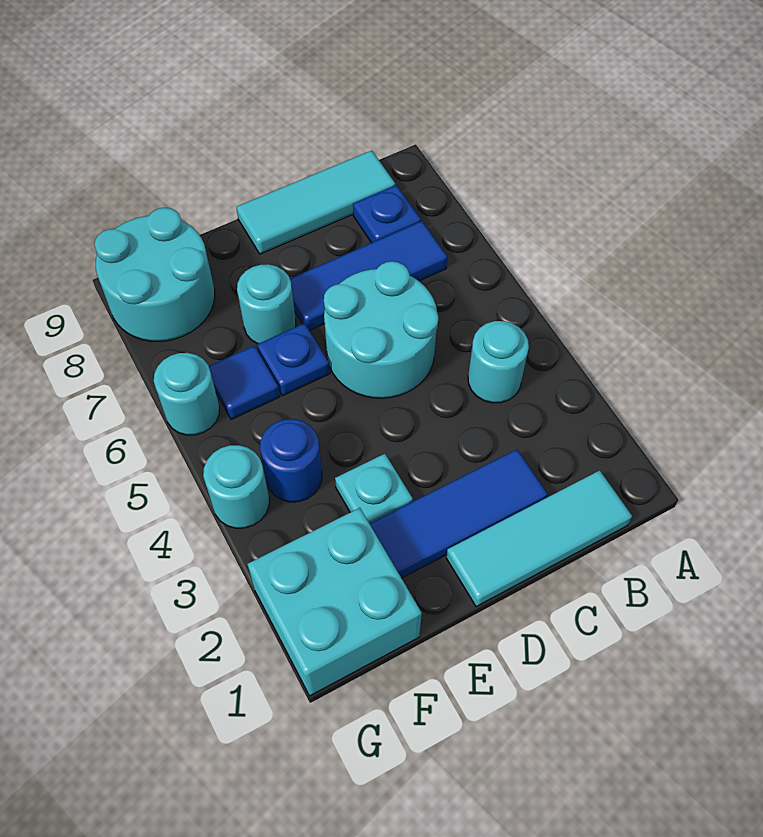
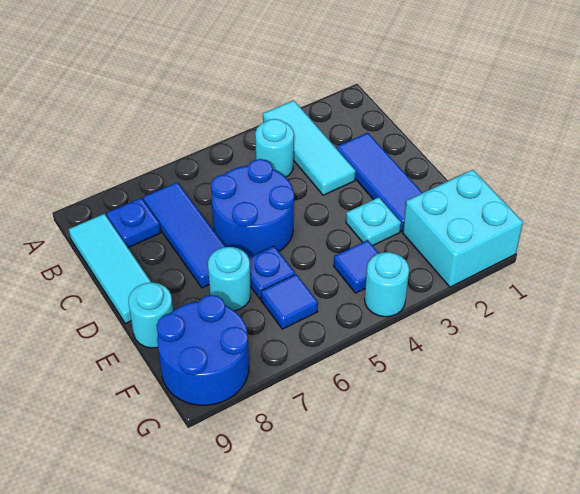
cyan 1x3 tile [446,470,632,607] -> cyan 1x3 tile moved to [263,100,356,195]
cyan 2x2 round brick [324,261,438,398] -> blue 2x2 round brick [211,159,294,258]
blue 1x1 round brick [260,419,322,502] -> blue 1x1 tile [334,240,379,293]
cyan 2x2 round brick [94,208,215,341] -> blue 2x2 round brick [157,295,249,405]
cyan 1x1 round brick [154,353,220,435] -> cyan 1x1 round brick moved to [129,283,173,348]

